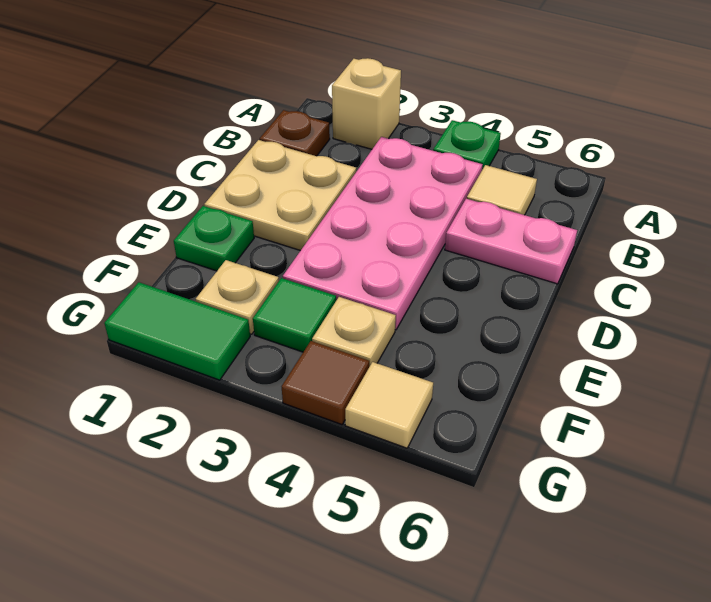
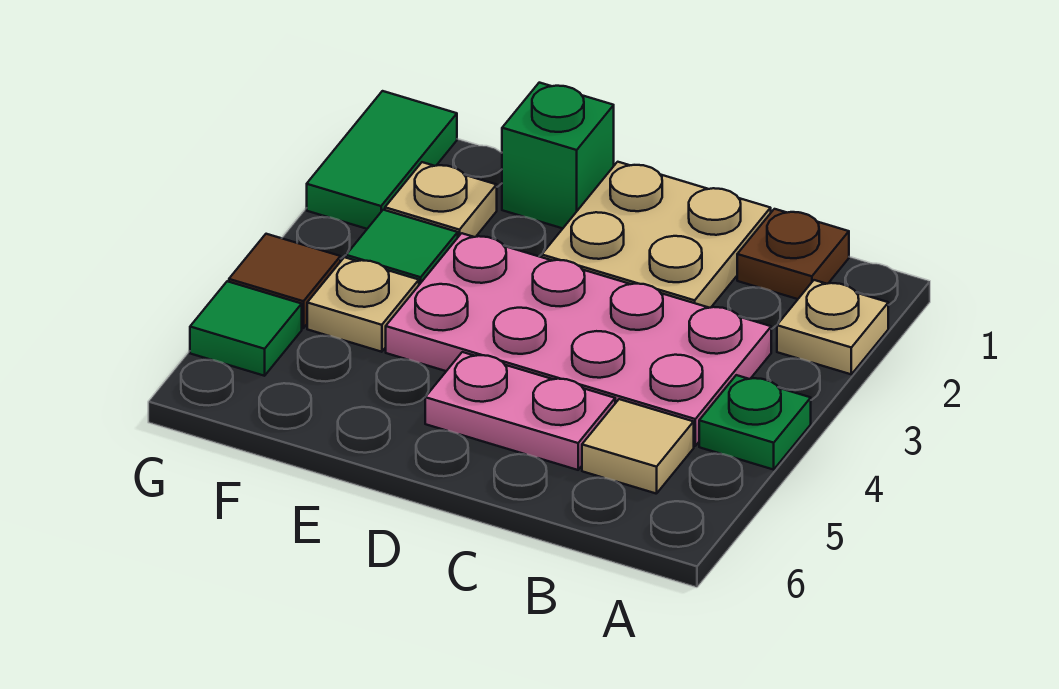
tan 1x1 brick [332,58,401,149] -> tan 1x1 plate [777,280,888,374]
pink 1x2 plate [445,199,577,284] -> pink 1x2 plate turned to [425,352,615,470]
green 1x1 plate [174,206,254,271] -> green 1x1 brick [502,83,614,228]
tan 1x1 tile [345,362,433,448] -> green 1x1 tile [190,281,302,376]

